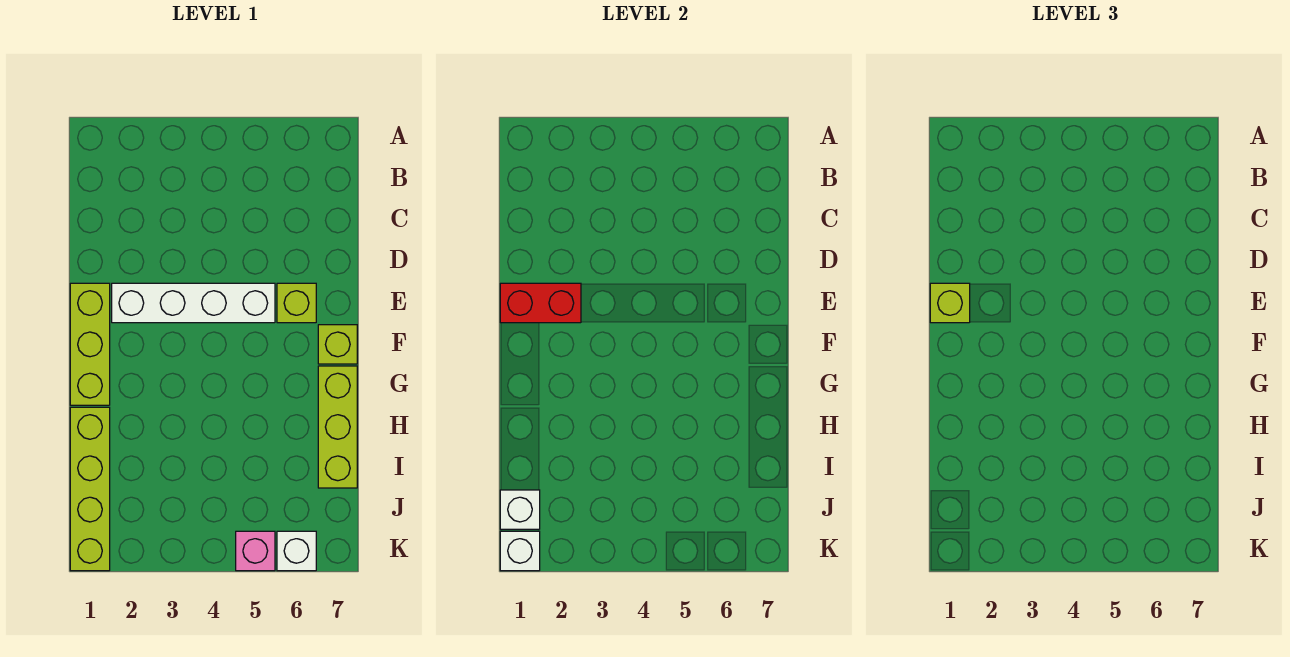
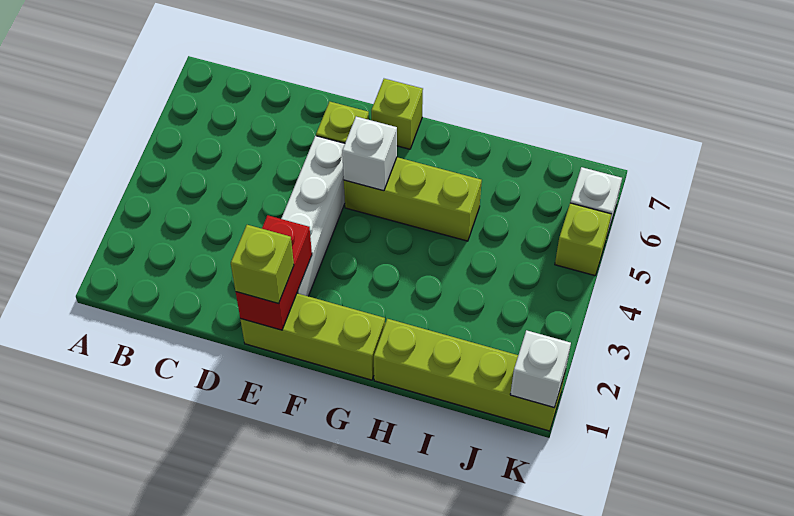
lime 1x3 brick [318,366,357,488] -> lime 1x3 brick moved to [344,157,482,241]
white 1x1 brick [500,490,540,529] -> white 1x1 brick moved to [342,117,397,191]
pink 1x1 brick [236,531,275,571] -> lime 1x1 brick [555,203,612,276]

